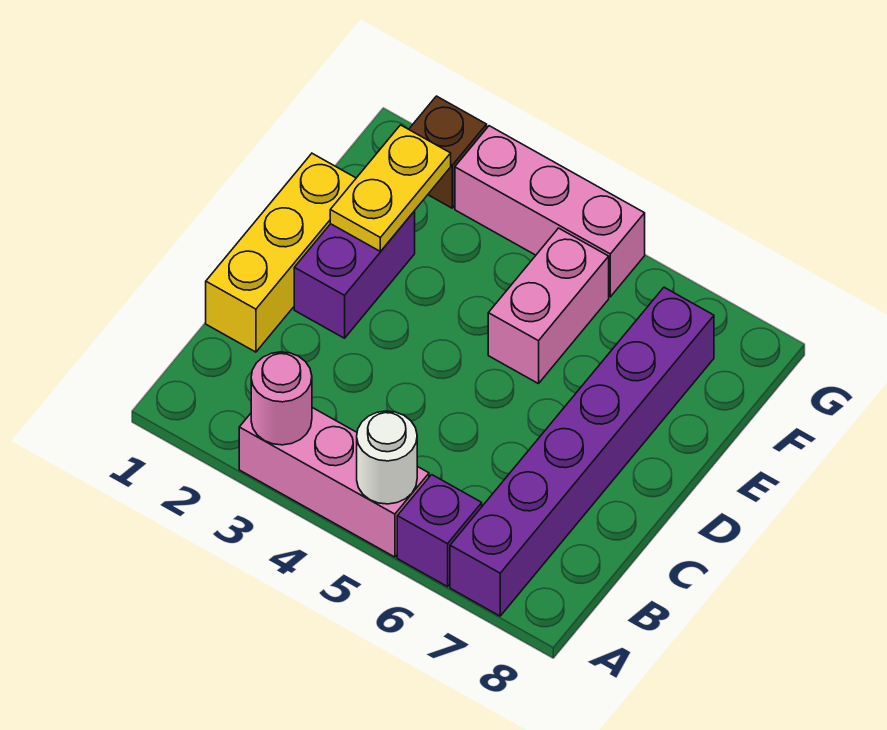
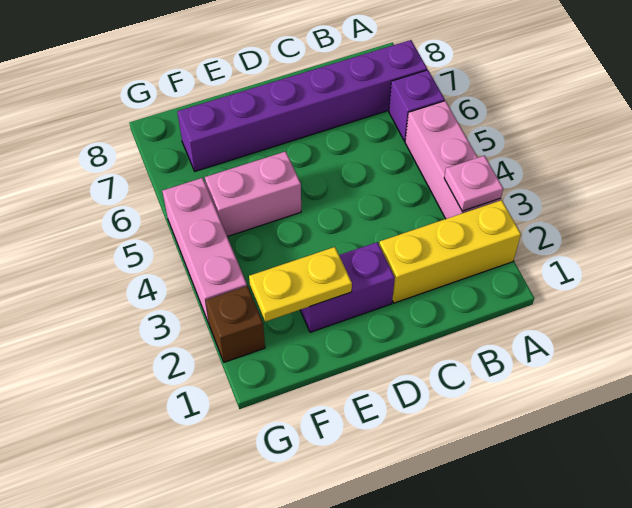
pink 1x1 round brick [251,352,312,445] -> pink 1x1 plate [444,156,503,211]
white 1x1 round brick [357,411,417,504] -> none
yellow 1x3 brick [206,154,356,352] -> yellow 1x3 brick moved to [379,200,521,303]

